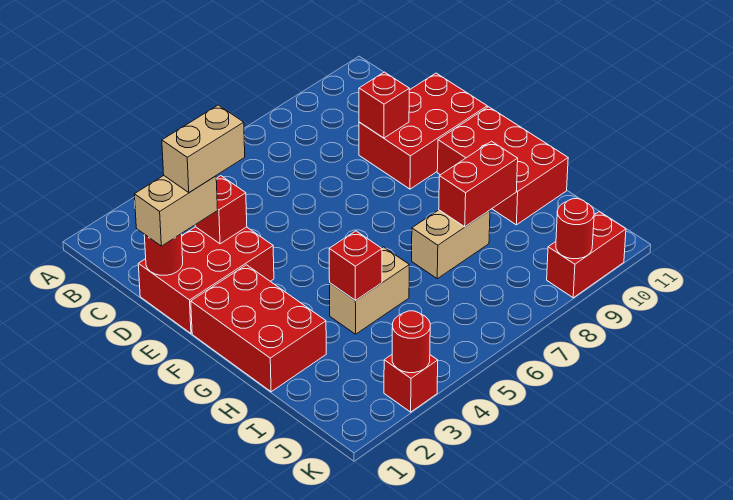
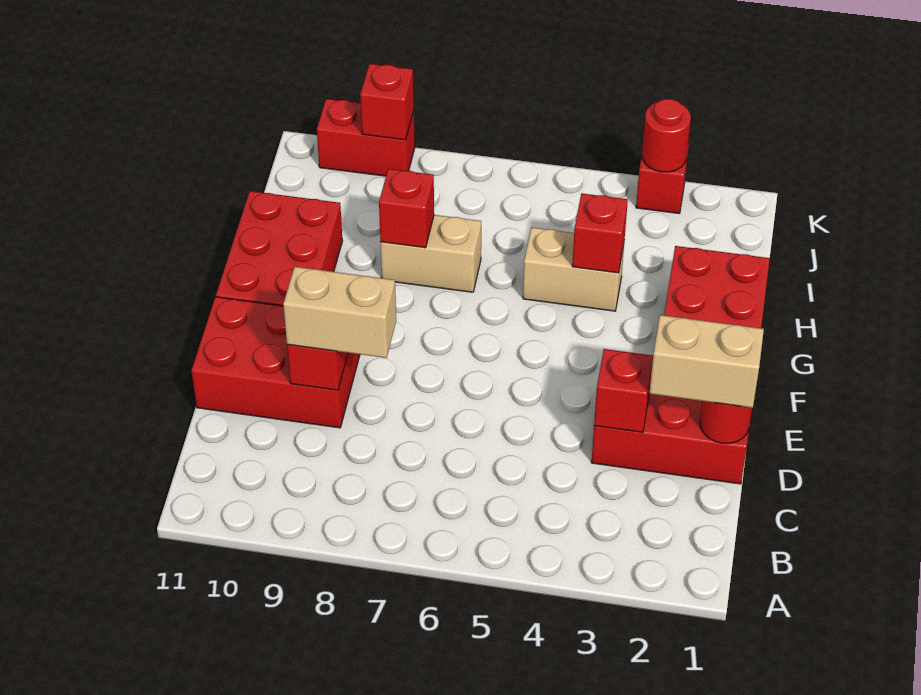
tan 1x2 brick [162,105,245,192] -> tan 1x2 brick moved to [283,267,396,358]
red 1x2 brick [439,141,518,227] -> red 1x1 brick [379,169,434,248]
red 1x1 round brick [556,199,594,259] -> red 1x1 brick [360,64,414,140]

